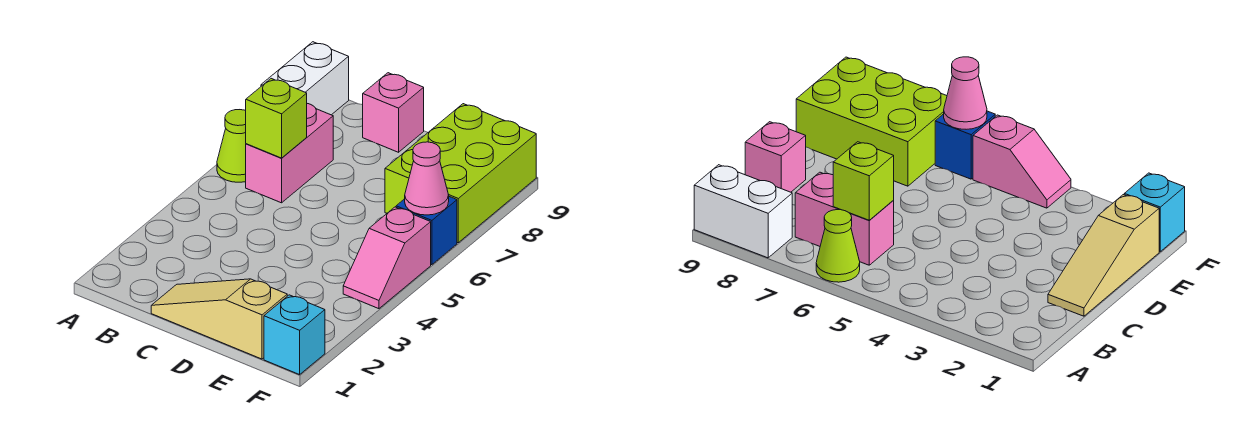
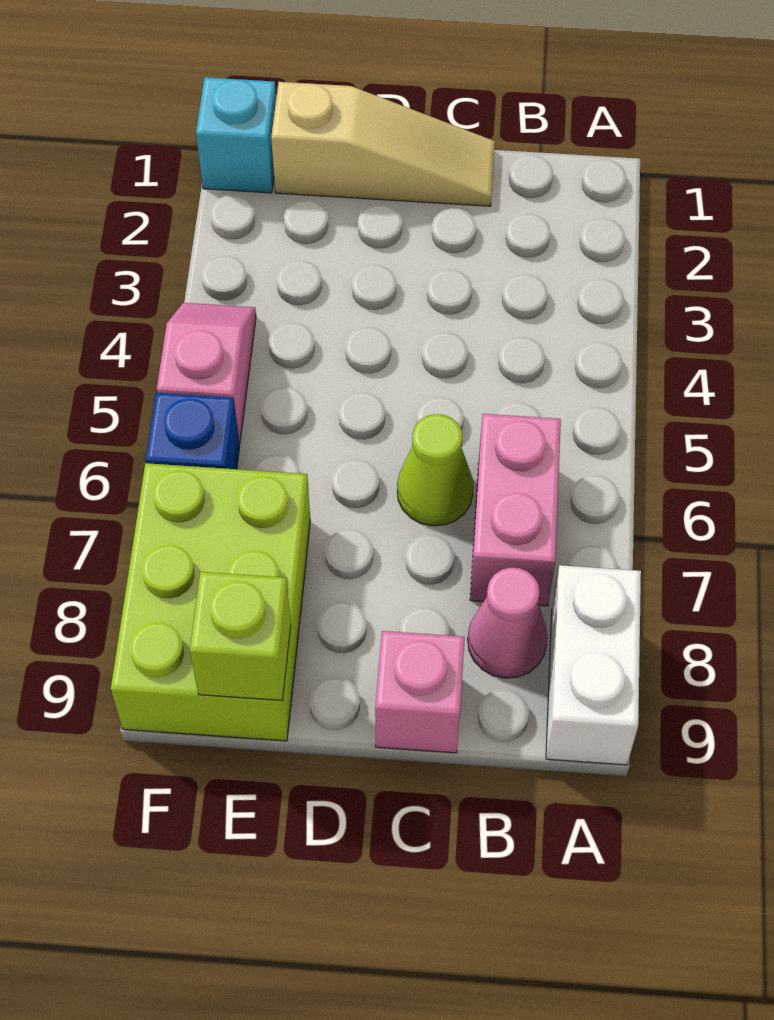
lime 1x1 cone [217,110,246,182] -> lime 1x1 cone moved to [397,414,473,526]
lime 1x1 brick [246,79,307,158] -> lime 1x1 brick moved to [190,572,291,701]
pink 1x1 cone [405,142,449,215] -> pink 1x1 cone moved to [468,567,548,678]

